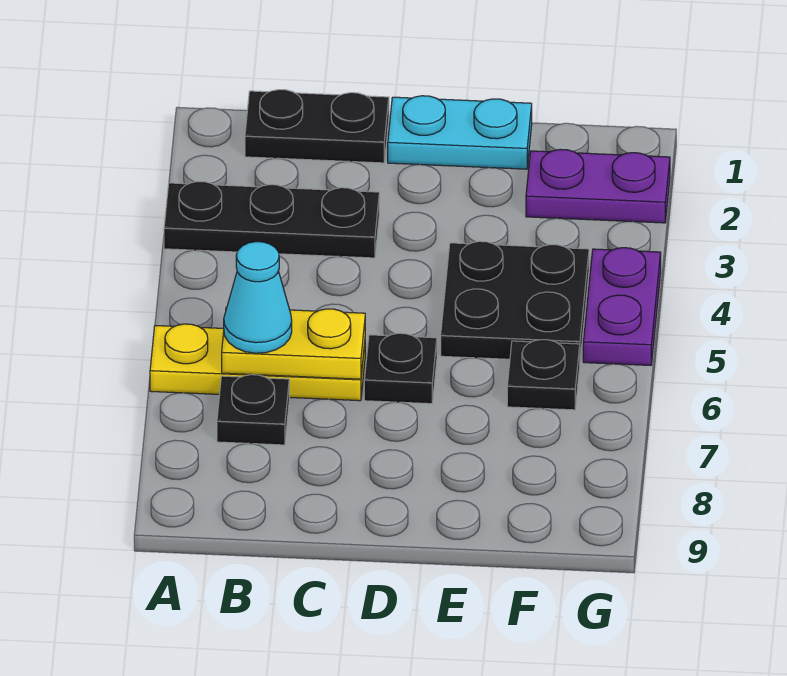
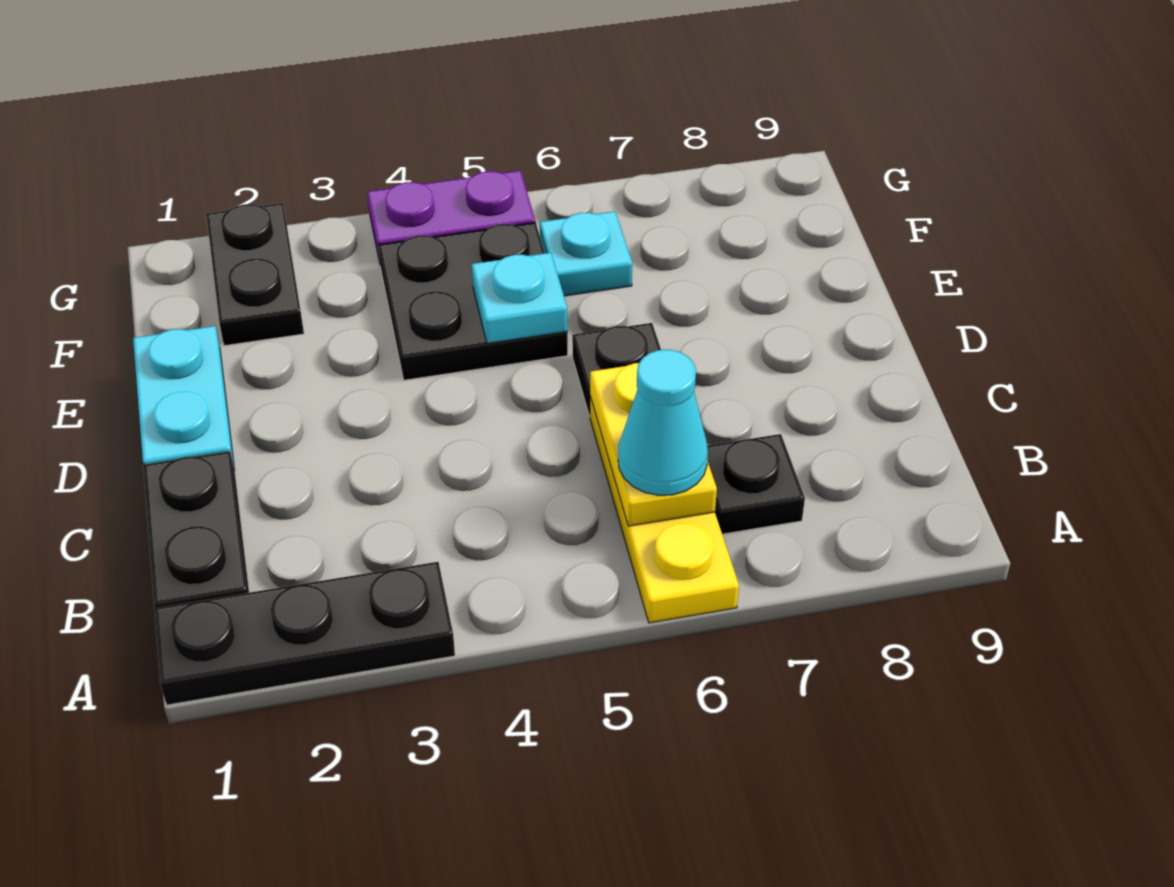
black 1x3 plate [164,181,379,258] -> black 1x3 plate turned to [154,562,455,705]
none -> cyan 1x1 plate [472,253,568,344]
purple 1x2 plate [526,150,670,223] -> black 1x2 plate [206,203,304,346]
black 1x1 plate [507,340,580,410] -> cyan 1x1 plate [540,211,632,296]

